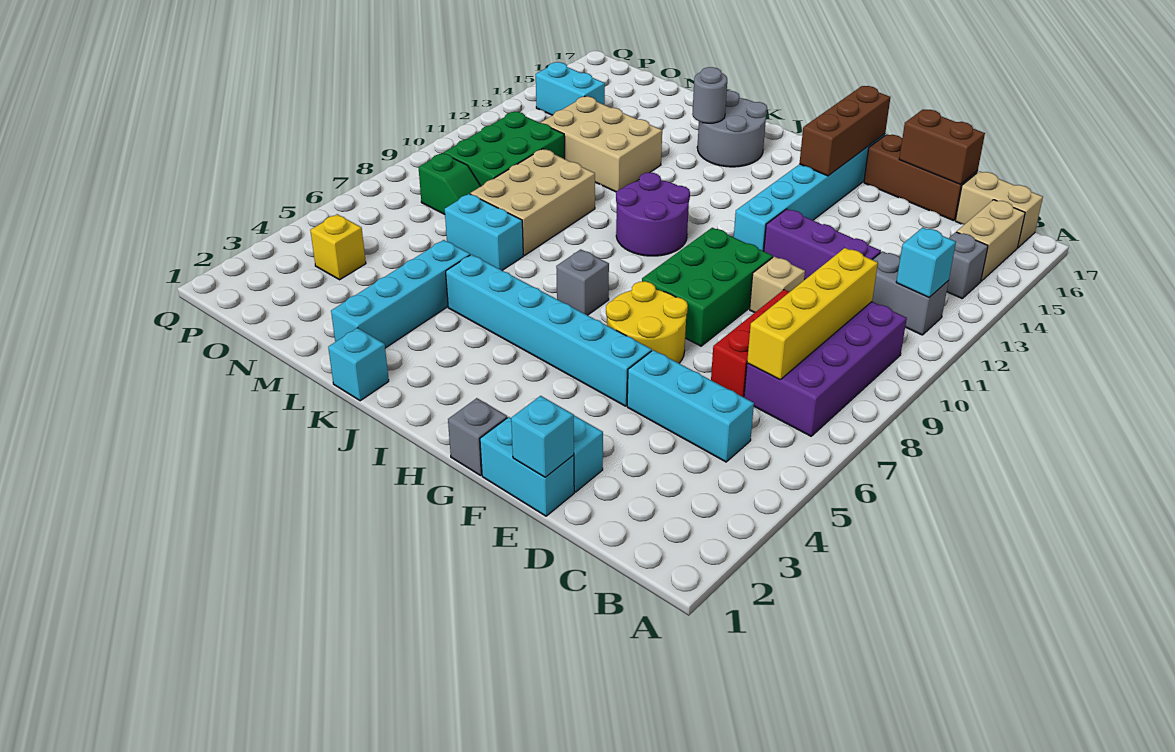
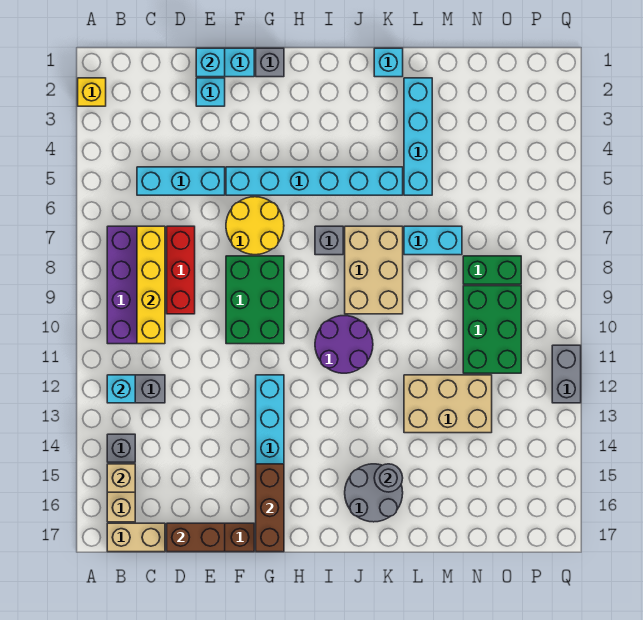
purple 1x3 brick [764,209,881,280] -> none
tan 1x1 brick [750,257,805,312] -> tan 1x1 brick moved to [107,464,135,492]
tan 2x3 brick [470,149,595,255] -> tan 2x3 brick moved to [345,226,403,314]
green 1x2 slope [418,153,481,214] -> green 1x2 brick [463,256,521,284]
yellow 1x1 brick [310,214,366,280] -> yellow 1x1 brick moved to [78,78,106,106]
cyan 1x2 brick [536,62,605,115] -> none
none -> grey 1x2 brick [552,345,581,403]

